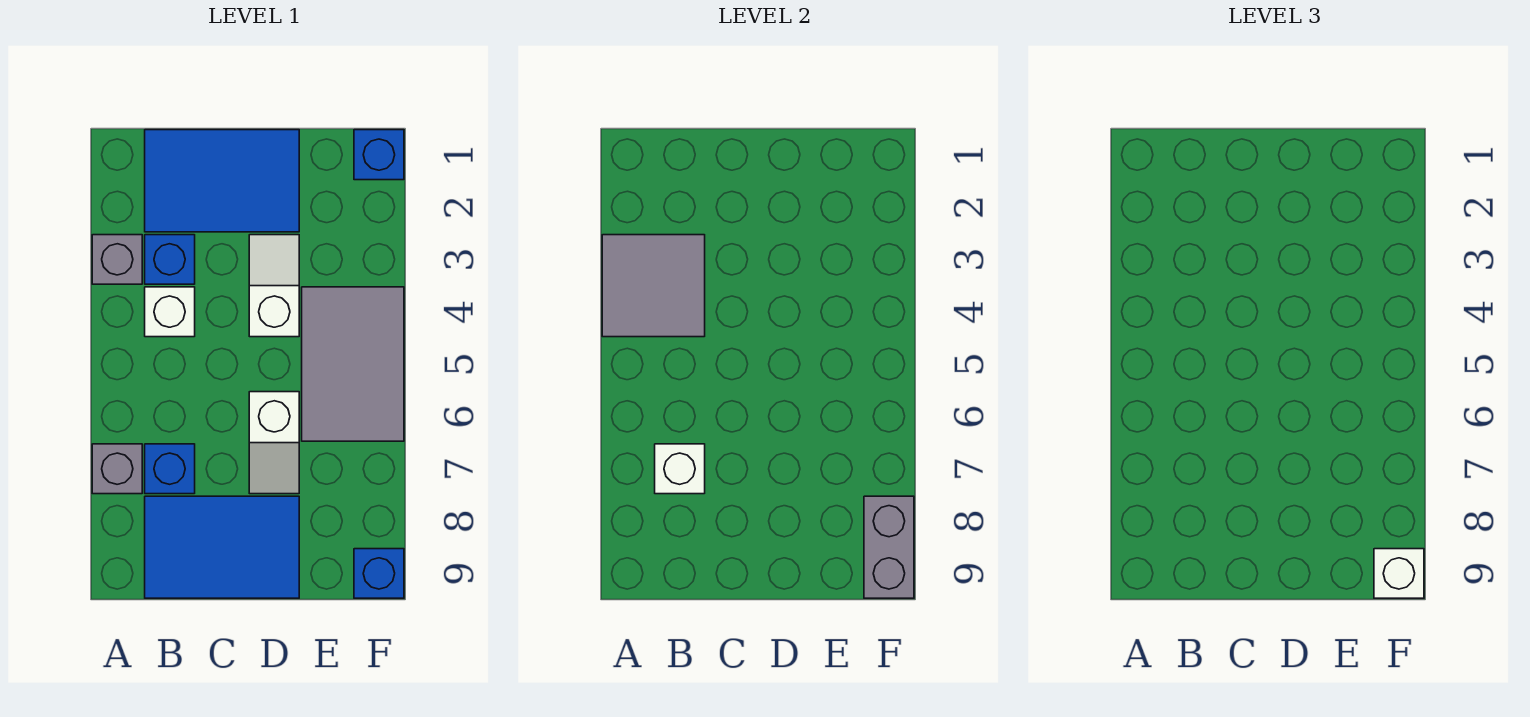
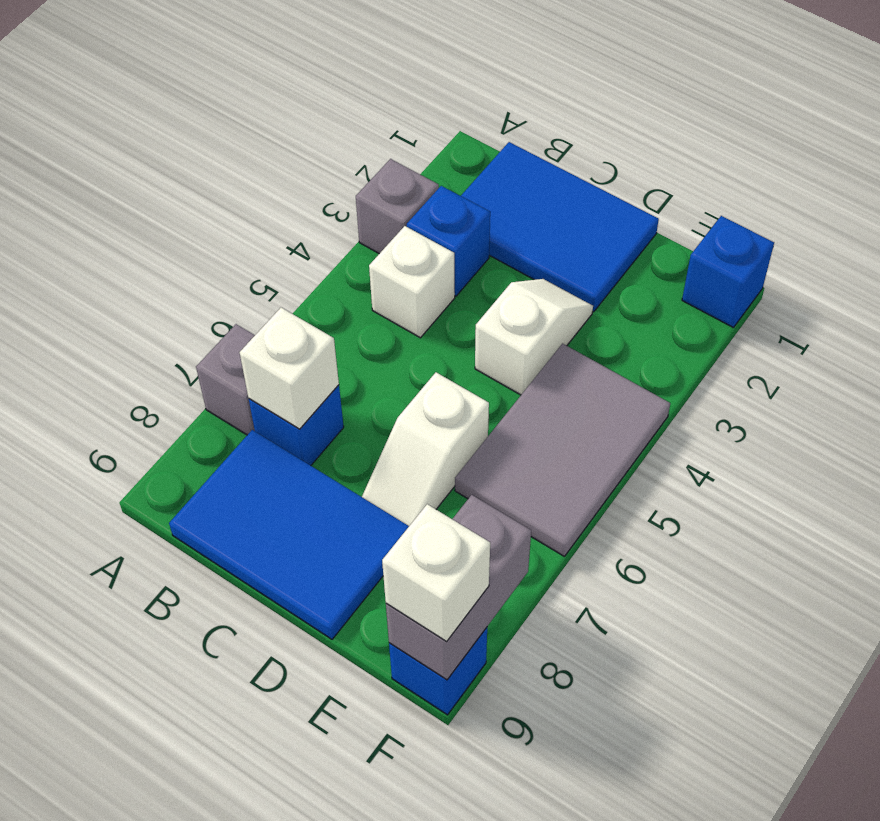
grey 2x2 tile [602,235,705,337] -> none

